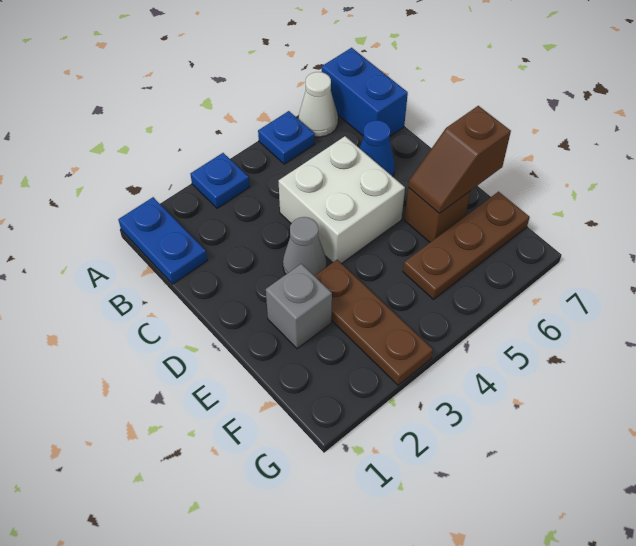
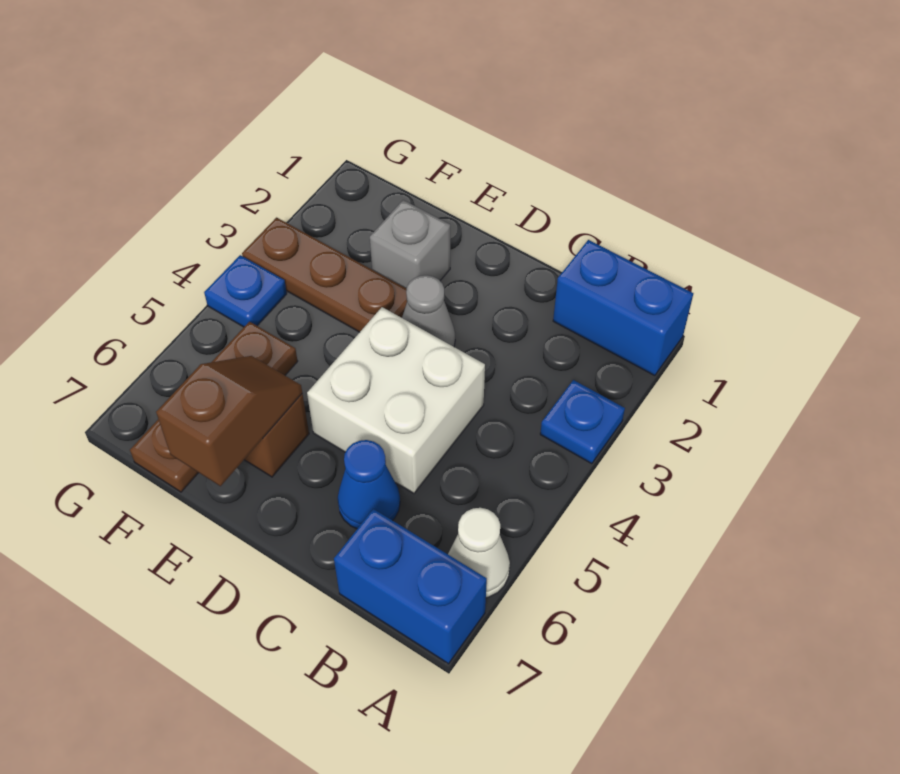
blue 1x2 plate [118,197,207,284] -> blue 1x2 brick [553,240,693,376]
blue 1x1 plate [258,111,315,164] -> blue 1x1 plate moved to [204,255,287,327]

